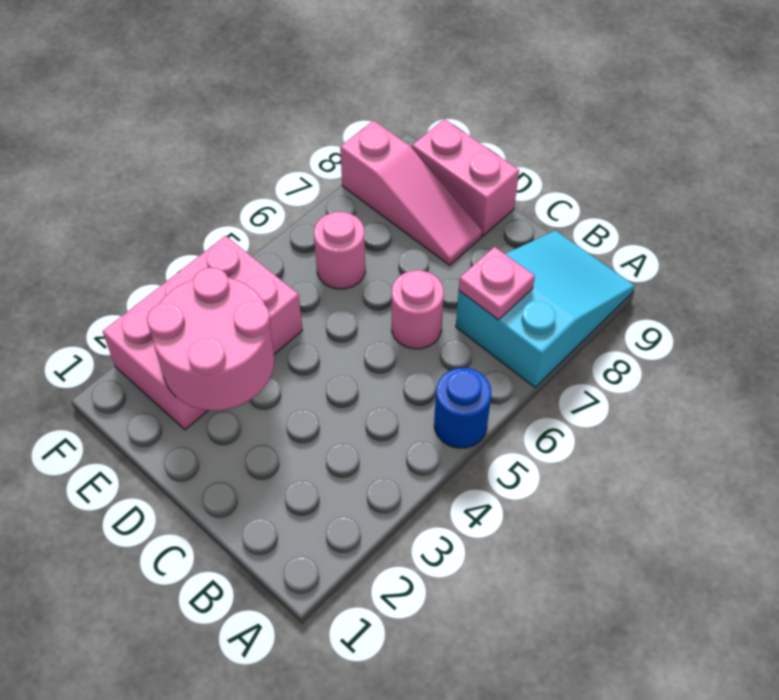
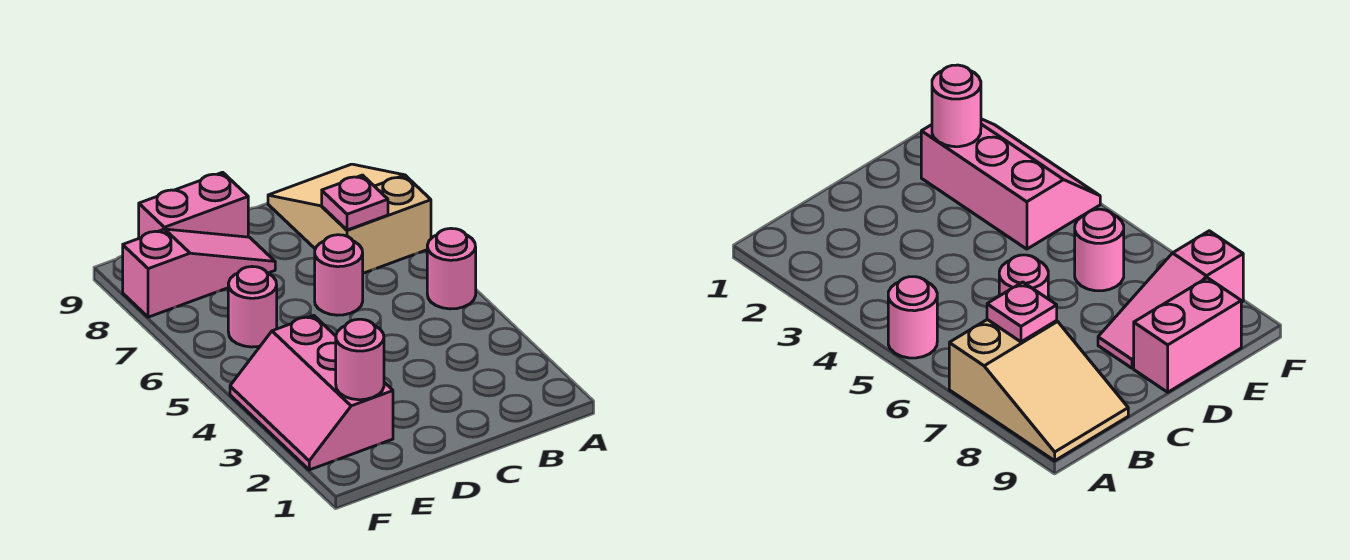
blue 1x1 round brick [434,368,491,448] -> pink 1x1 round brick [427,228,476,309]
cyan 2x3 slope [456,231,635,387] -> tan 2x3 slope [268,164,431,273]
pink 2x2 round brick [147,268,274,410] -> pink 1x1 round brick [336,319,384,400]
pink 2x3 brick [103,236,303,430] -> pink 2x3 slope [230,316,393,470]

